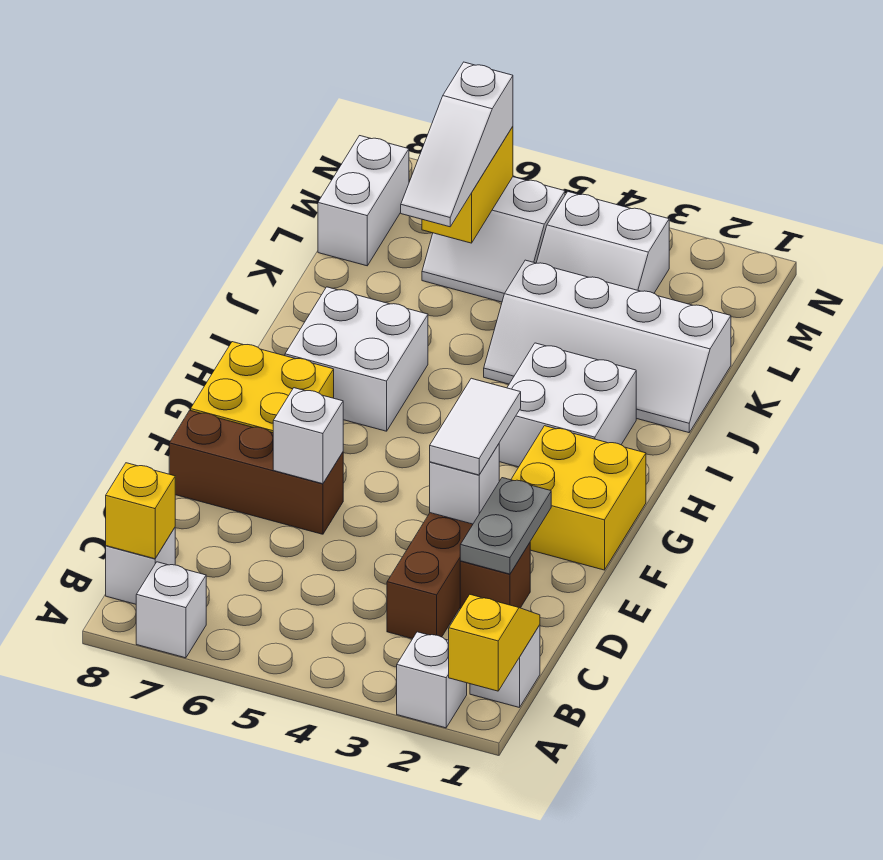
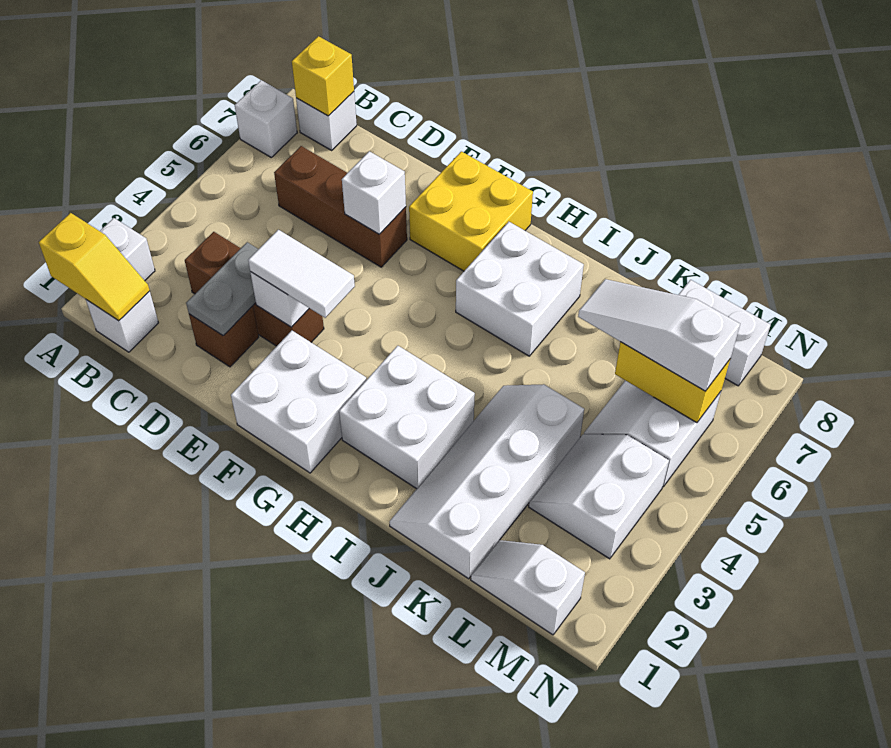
grey 1x2 plate [460,478,551,574] -> grey 1x2 plate turned to [186,242,258,335]
brown 1x3 brick [169,410,343,534] -> brown 1x3 brick turned to [274,146,407,267]
yellow 2x2 brick [511,426,646,570] -> white 2x2 brick [231,331,366,473]
none -> white 1x2 slope [471,540,585,635]

